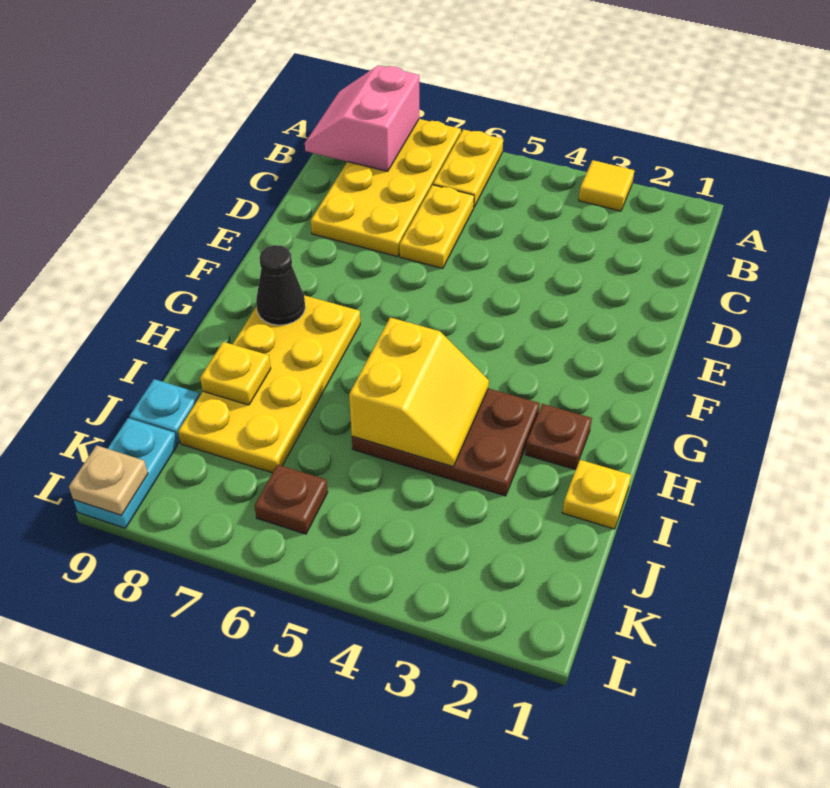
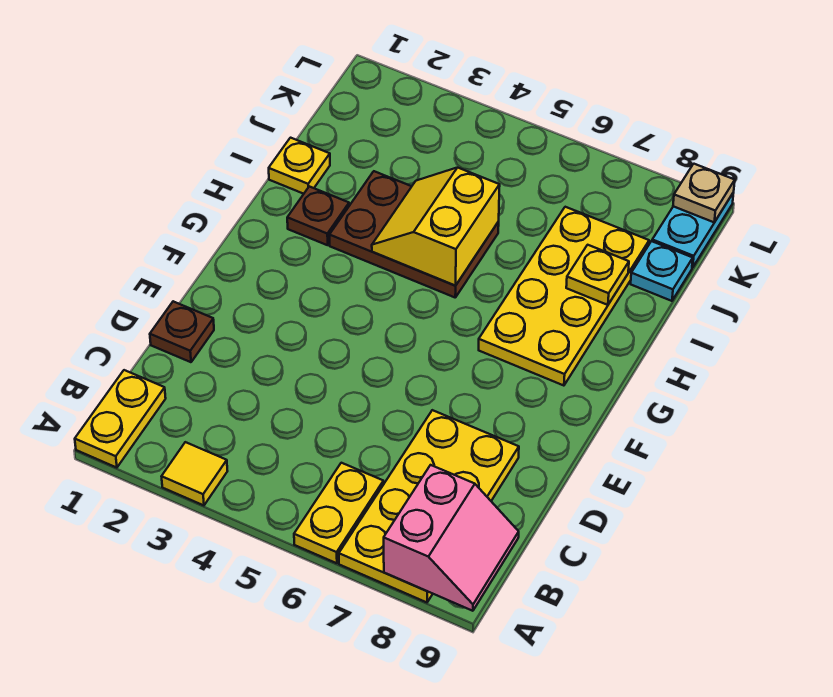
yellow 1x2 plate [400,185,474,268] -> yellow 1x2 plate moved to [75,370,166,468]
black 1x1 cone [256,245,305,325] -> none
brown 1x1 plate [255,465,328,534] -> brown 1x1 plate moved to [150,301,214,362]

